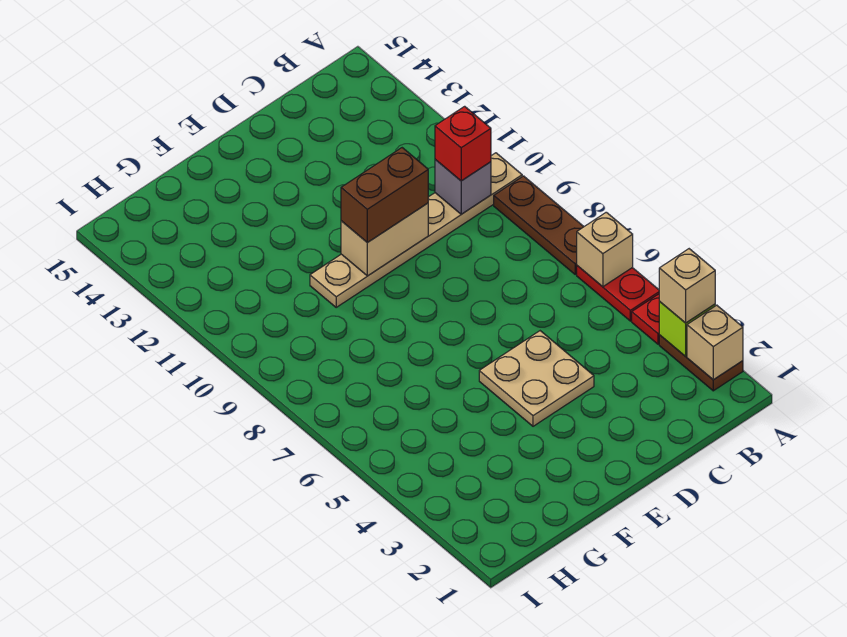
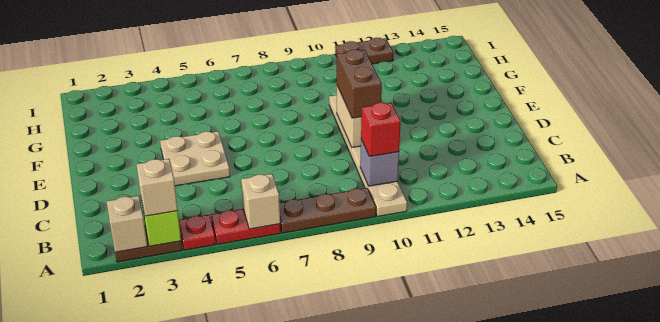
none -> brown 1x2 plate [335,38,394,64]

